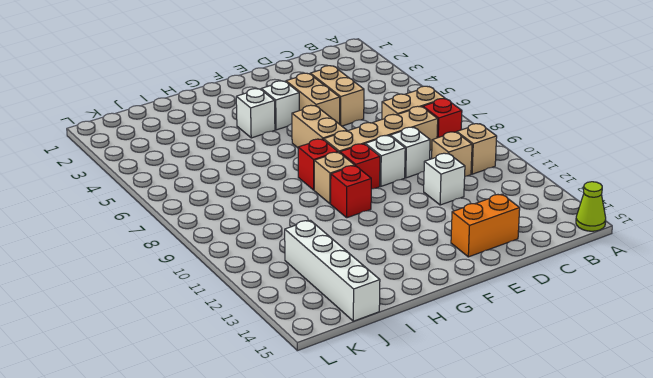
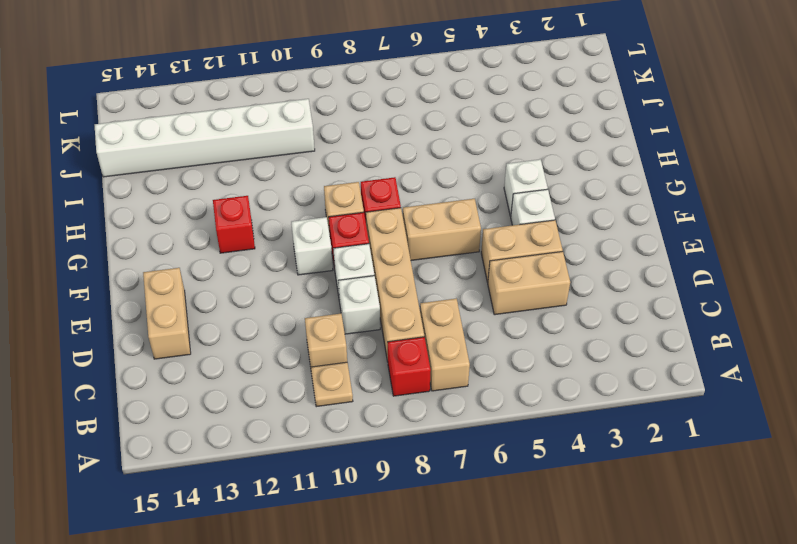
lime 1x1 cone [576,182,606,231] -> none
tan 1x1 brick [457,124,497,174] -> tan 1x1 plate [311,362,353,407]
white 1x1 brick [424,153,465,205] -> white 1x1 brick moved to [291,217,333,275]
orange 1x2 brick [451,194,520,257] -> tan 1x2 brick [143,268,191,359]
red 1x1 brick [331,166,371,218] -> red 1x1 brick moved to [213,196,255,253]
white 1x4 brick [285,220,380,321] -> white 1x6 brick [95,99,315,177]

